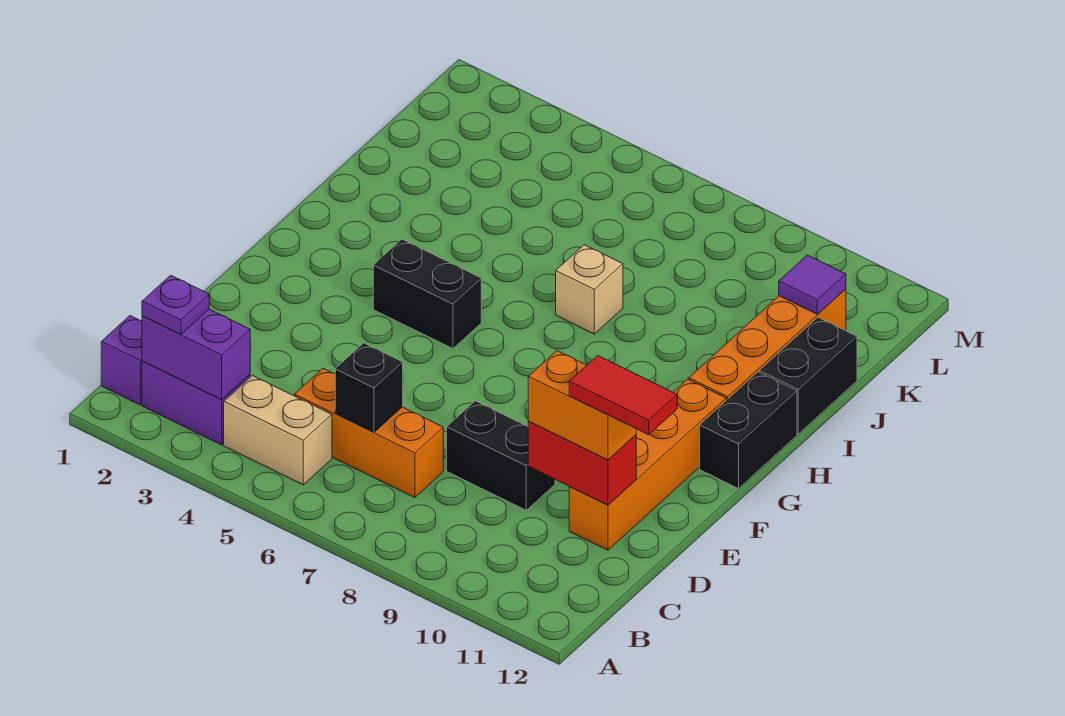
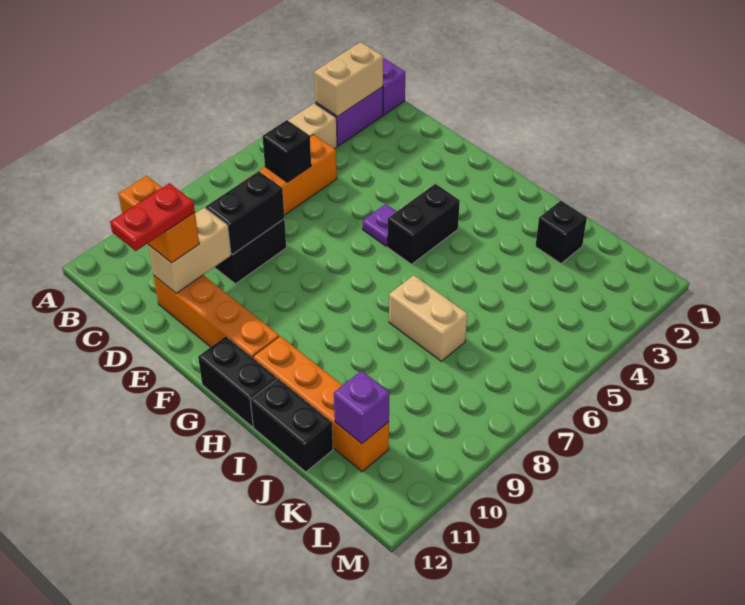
purple 1x2 brick [142,309,250,400] -> tan 1x2 brick [314,42,383,117]
purple 1x1 plate [142,275,209,334] -> purple 1x1 plate moved to [363,204,397,246]
none -> black 1x2 brick [206,171,284,255]
red 1x2 brick [528,422,636,505] -> tan 1x2 brick [148,208,231,293]
orange 1x2 brick [528,351,636,460] -> orange 1x2 brick turned to [118,176,199,263]
red 1x2 tile [569,355,677,435] -> red 1x2 plate [110,183,195,251]
tan 1x1 brick [556,245,623,334] -> tan 1x2 brick [389,275,467,361]
none -> black 1x1 brick [535,201,587,263]
purple 1x1 tile [779,255,846,314] -> purple 1x1 brick [334,371,389,444]

